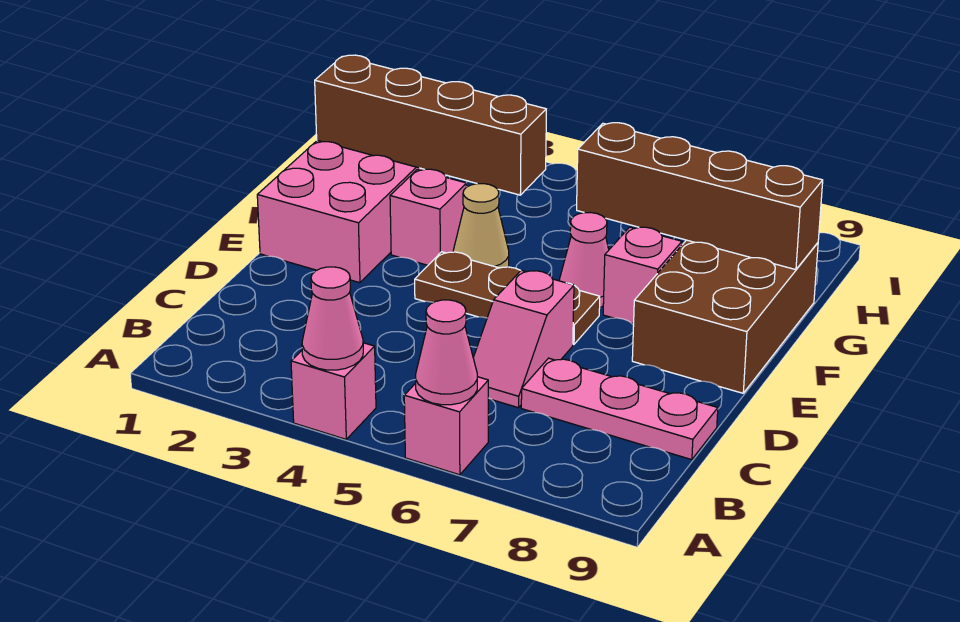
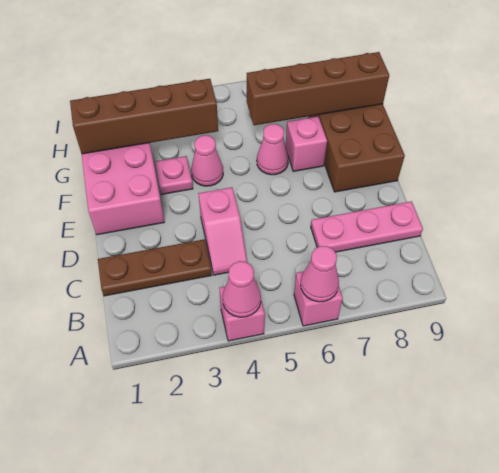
pink 1x2 slope [473,270,574,408] -> pink 1x2 slope moved to [198,187,247,275]
brown 1x3 plate [415,252,600,344] -> brown 1x3 plate moved to [98,239,212,296]
pink 1x1 brick [390,169,466,265] -> pink 1x1 plate [155,156,193,195]
tan 1x1 cone [453,184,509,268] -> pink 1x1 cone [191,135,223,186]

